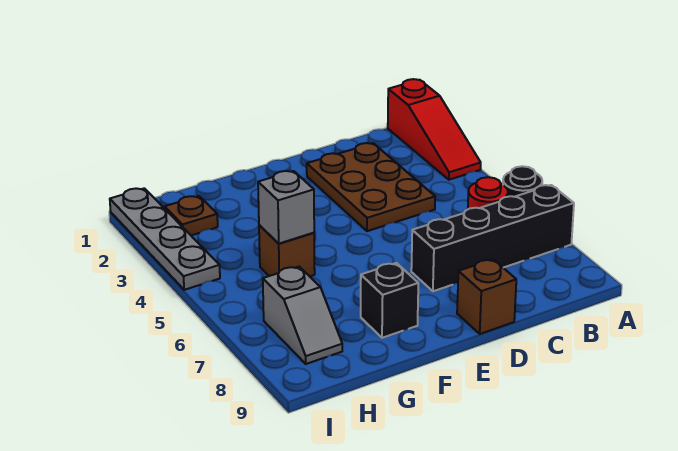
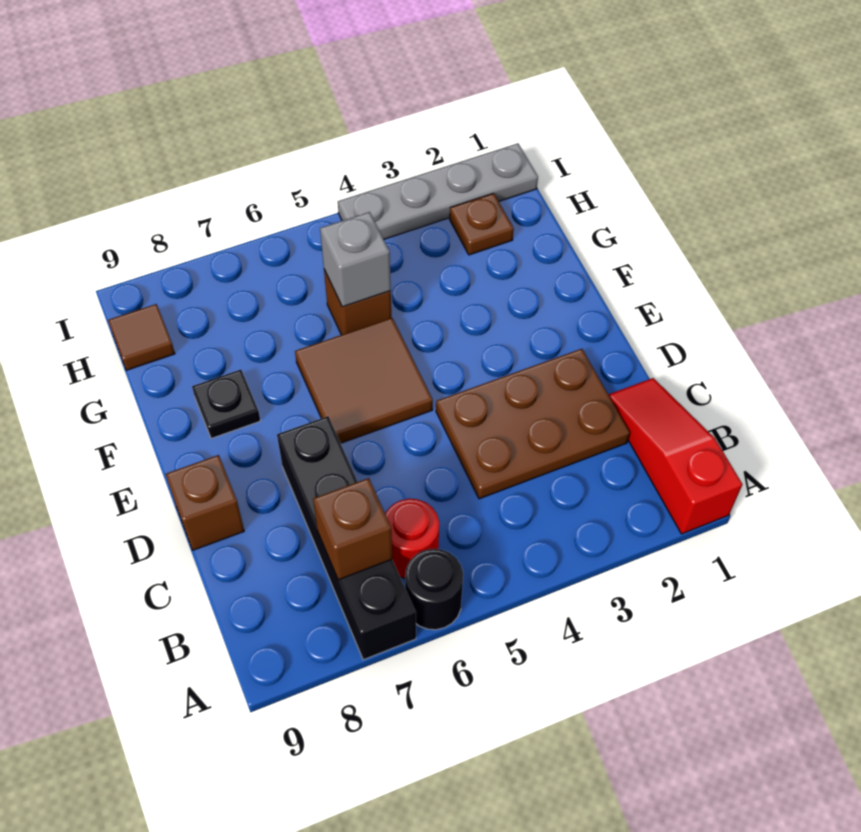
red 1x3 slope [388,79,481,180] -> red 1x3 slope turned to [608,378,742,534]
none -> brown 1x1 brick [313,478,392,580]
none -> brown 2x2 tile [295,318,433,443]
black 1x1 brick [361,263,418,338] -> black 1x1 plate [192,370,260,438]
grey 1x2 slope [263,267,342,364] -> none
none -> brown 1x1 tile [108,304,175,370]

